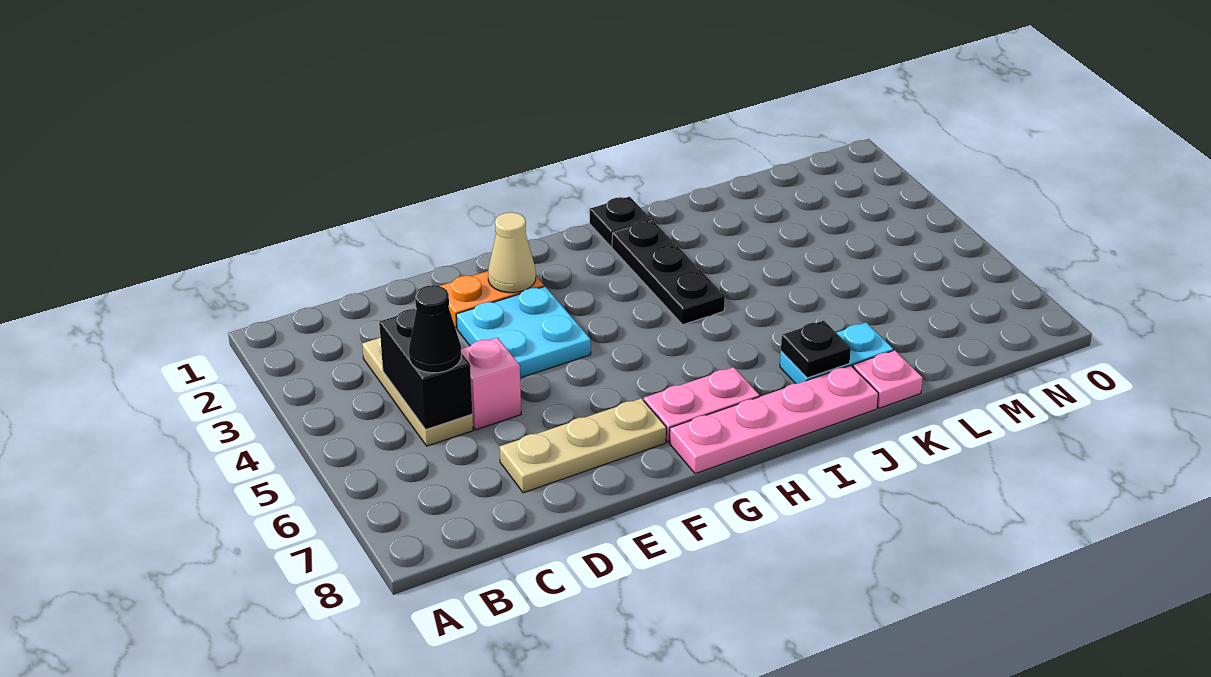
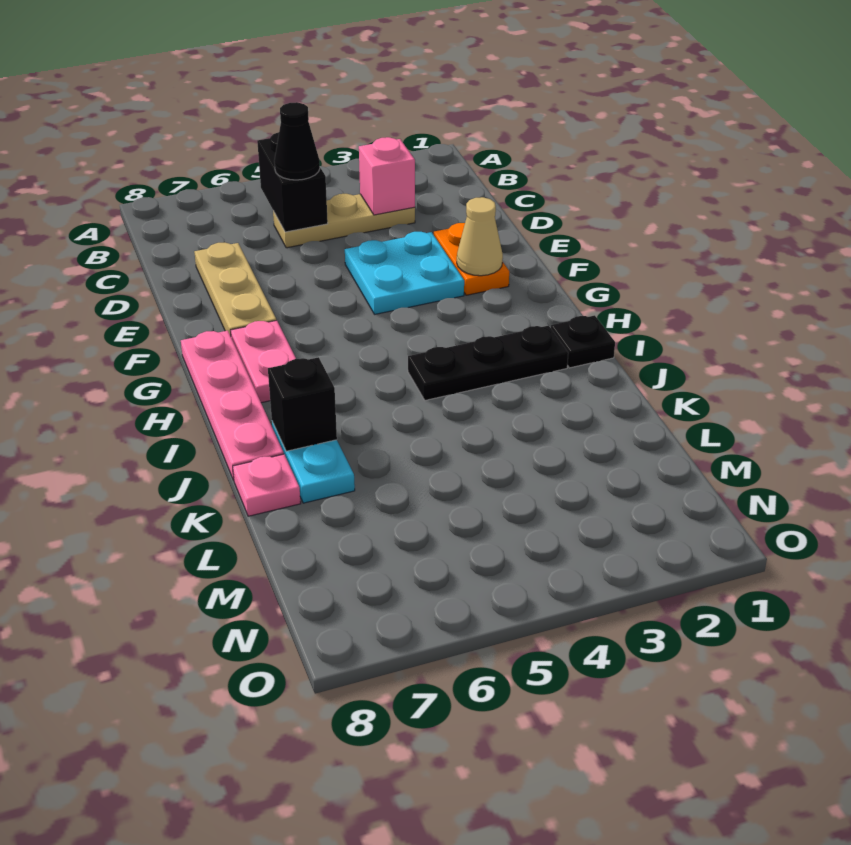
black 1x2 brick [379,309,472,429] -> black 1x2 brick turned to [257,132,328,232]
pink 1x1 brick [461,338,521,430] -> pink 1x1 brick moved to [359,137,415,215]
black 1x1 plate [781,321,851,378] -> black 1x1 brick [268,357,337,451]

